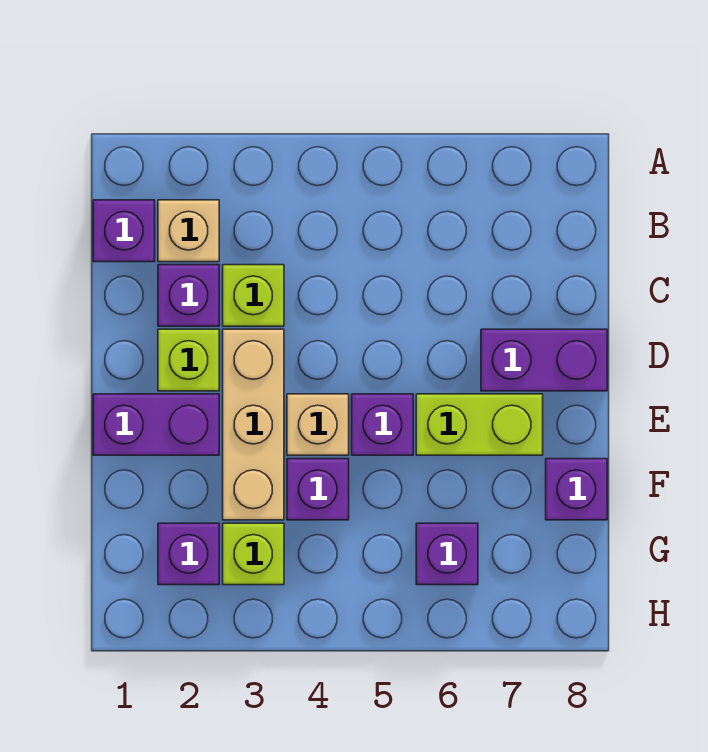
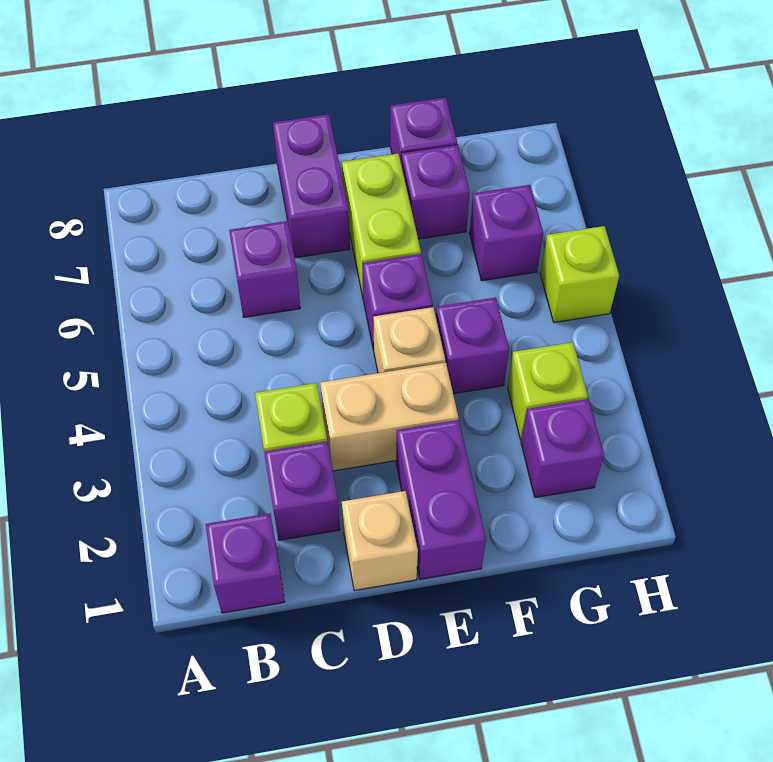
tan 1x1 brick [158,200,219,262] -> tan 1x1 brick moved to [342,491,418,591]
none -> purple 1x1 brick [229,221,300,317]
lime 1x1 brick [158,329,219,391] -> lime 1x1 brick moved to [540,226,619,322]
tan 1x3 brick [223,329,284,520] -> tan 1x2 brick [320,362,458,471]
none -> purple 1x1 brick [401,145,470,239]

